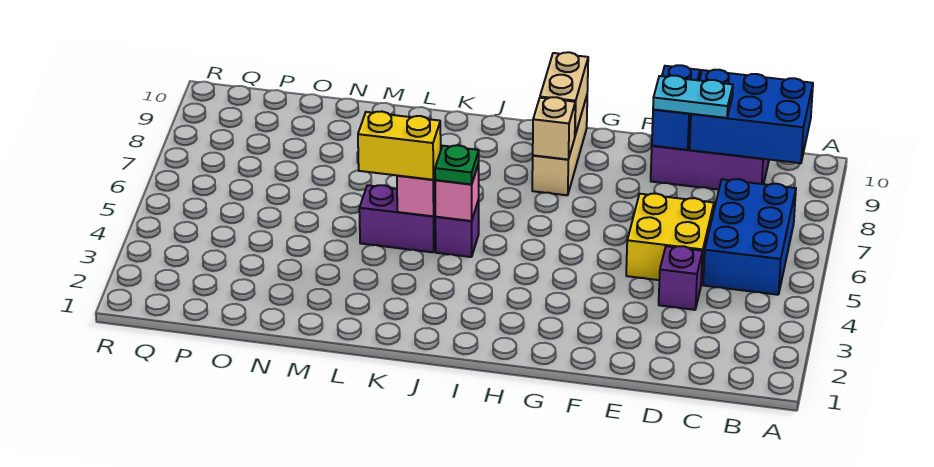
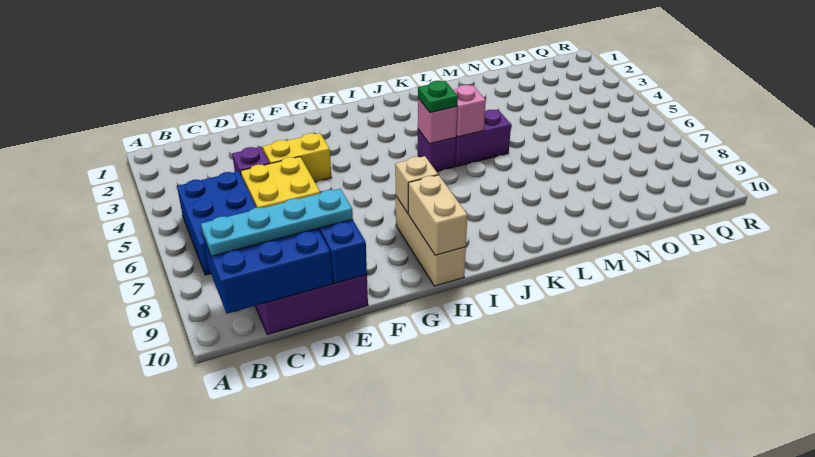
cyan 1x2 plate [653,76,733,118] -> cyan 1x4 plate [201,189,353,256]
yellow 1x2 brick [358,112,441,180] -> yellow 1x2 brick moved to [263,133,331,182]

